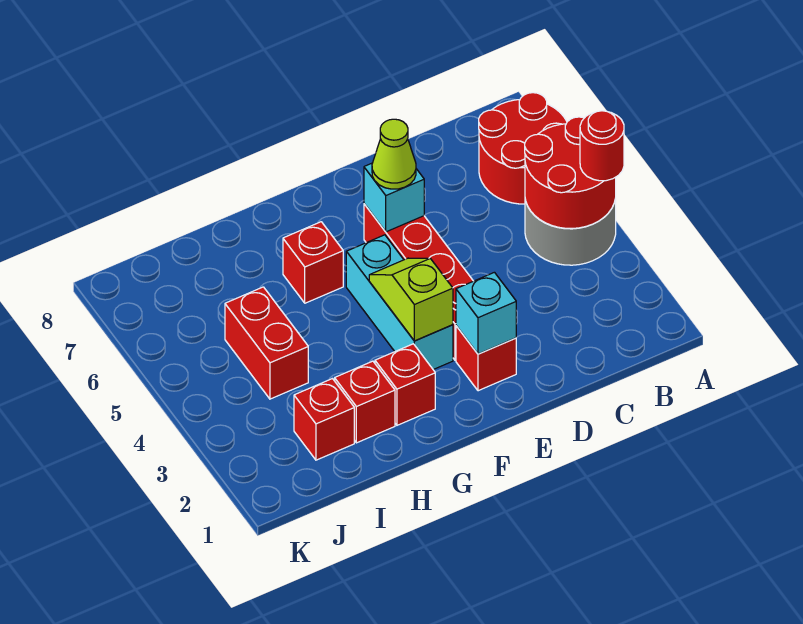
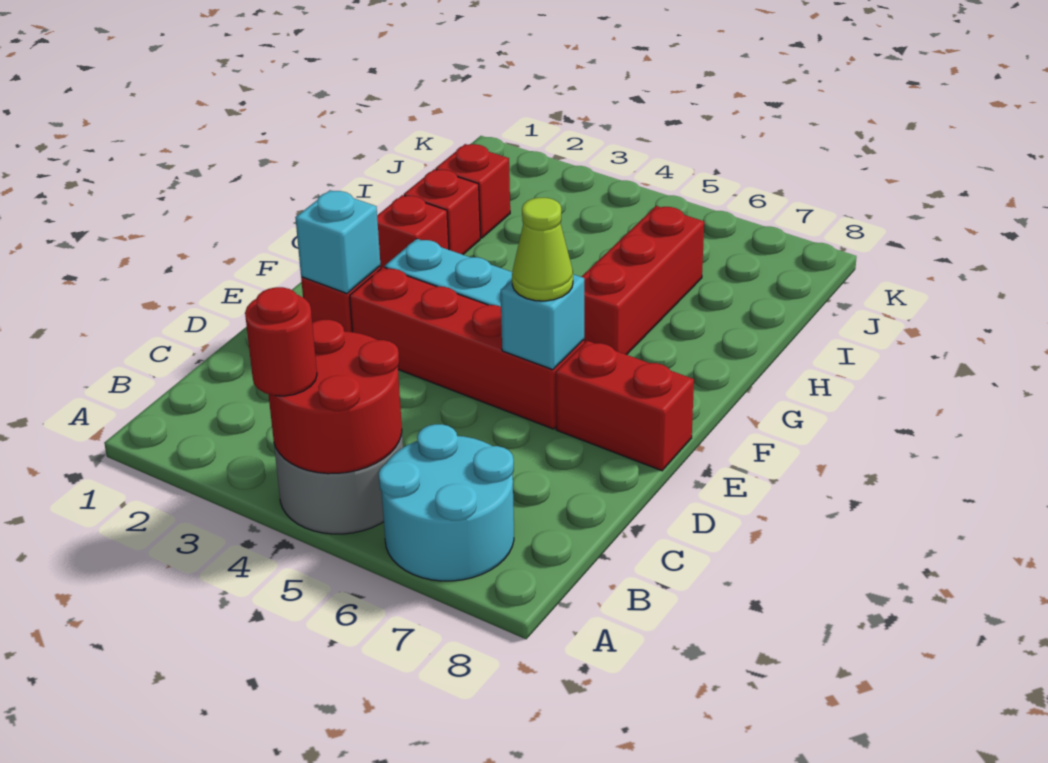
red 2x2 round brick [479,93,567,204] -> cyan 2x2 round brick [379,424,514,581]
lime 1x2 slope [369,258,453,341] -> none
red 1x1 brick [283,222,343,303] -> red 1x3 brick [582,206,704,355]
red 1x2 brick [225,287,308,399] -> red 1x2 brick moved to [556,341,694,471]

